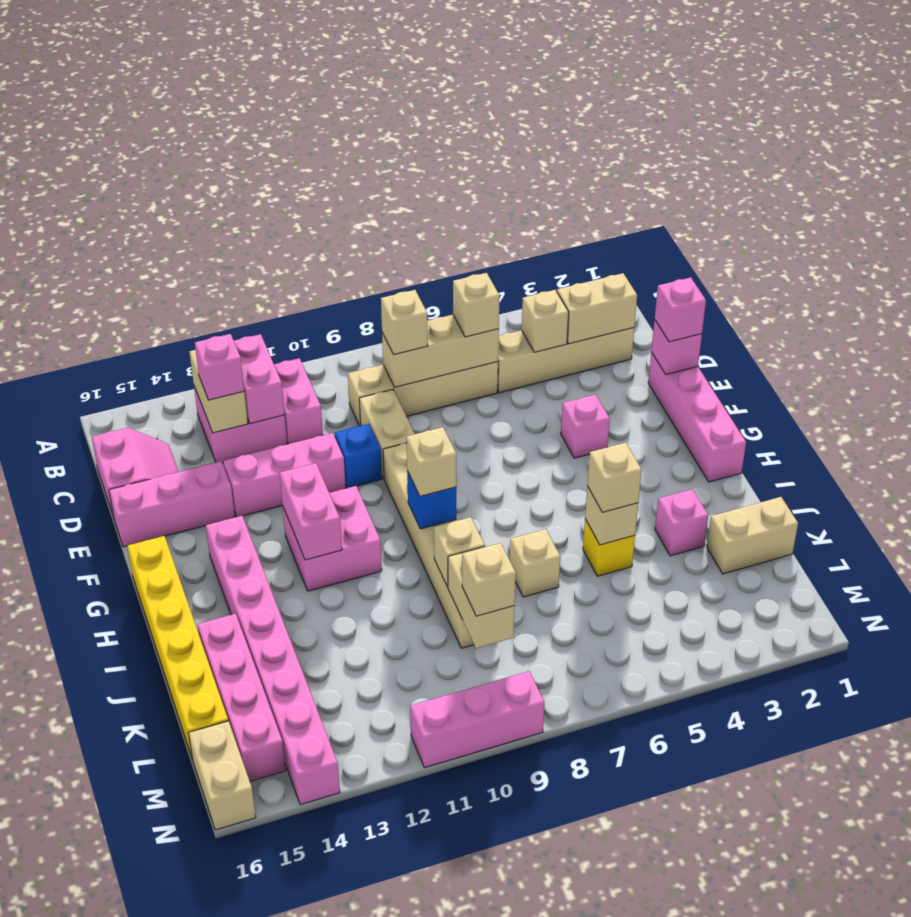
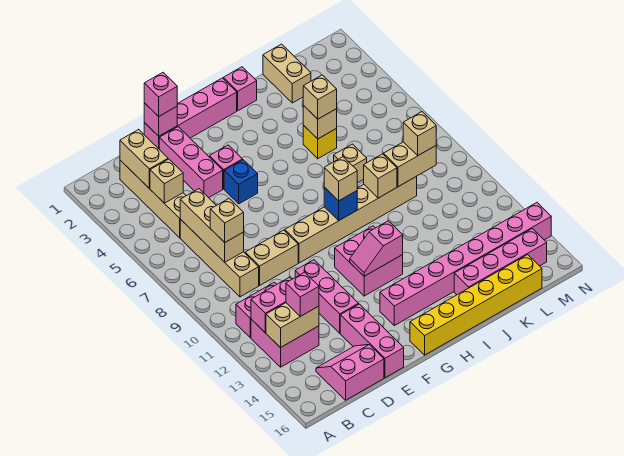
tan 1x1 brick [453,273,500,337] -> none
blue 1x1 brick [335,424,382,488] -> blue 1x1 brick moved to [224,160,258,204]
pink 1x2 brick [280,463,342,560] -> pink 1x2 slope [350,221,403,276]
pink 1x1 brick [655,489,708,556] -> pink 1x1 brick moved to [223,67,257,111]
tan 1x2 brick [188,721,256,830] -> none
pink 1x3 brick [410,671,544,768] -> pink 1x3 brick moved to [159,127,223,198]

